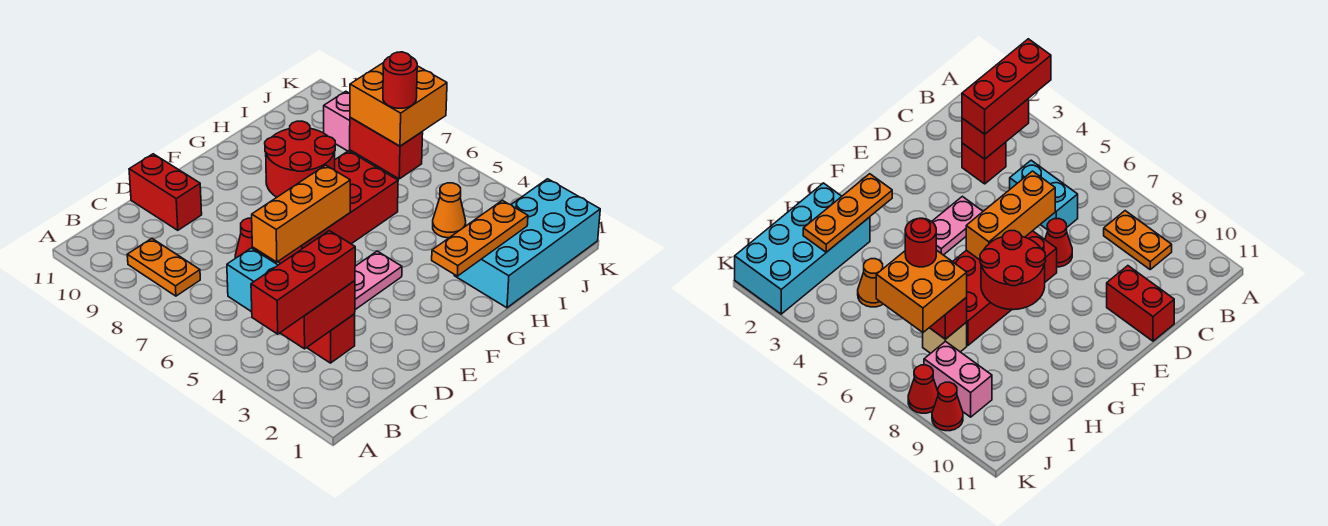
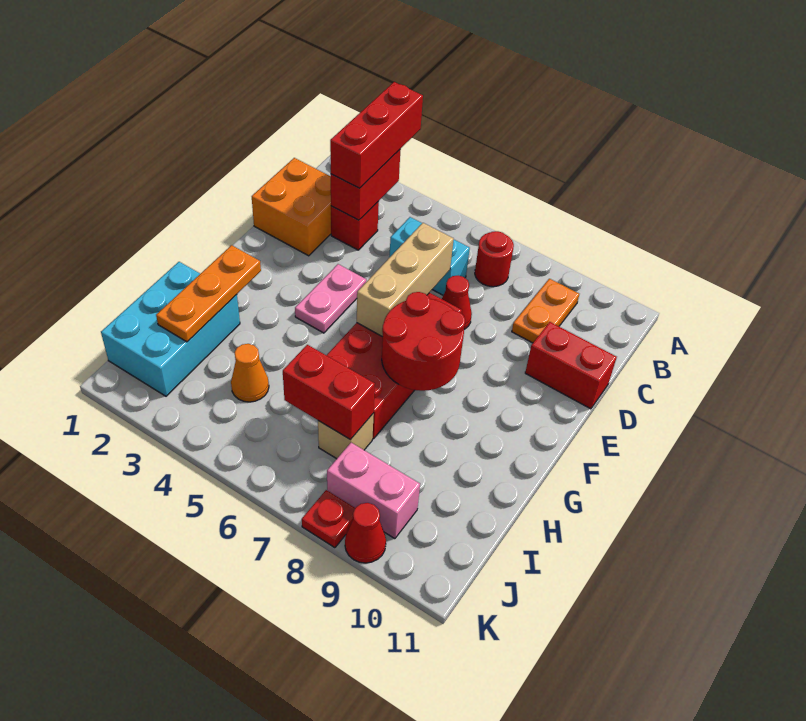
orange 1x2 plate [127,238,200,296] -> orange 1x2 plate turned to [512,279,579,343]
orange 1x3 brick [252,165,350,262] -> tan 1x3 brick [357,223,454,337]
cyan 2x4 brick [454,179,600,308] -> cyan 2x3 brick [101,262,240,396]
orange 2x2 brick [350,63,447,146] -> orange 2x2 brick moved to [252,158,331,256]
red 1x1 round brick [383,52,417,108] -> red 1x1 round brick moved to [475,231,514,287]
red 1x1 cone [908,365,938,413] -> red 1x1 plate [302,490,355,548]

